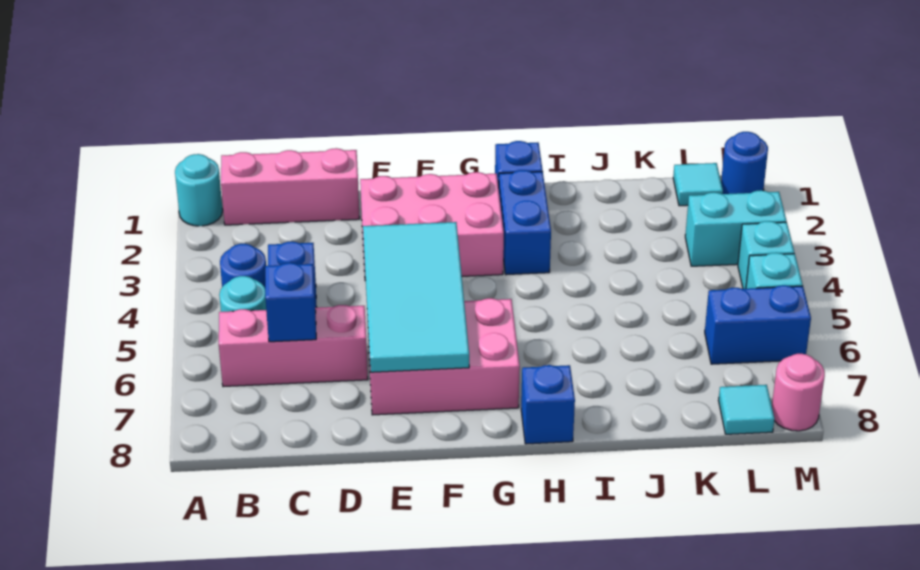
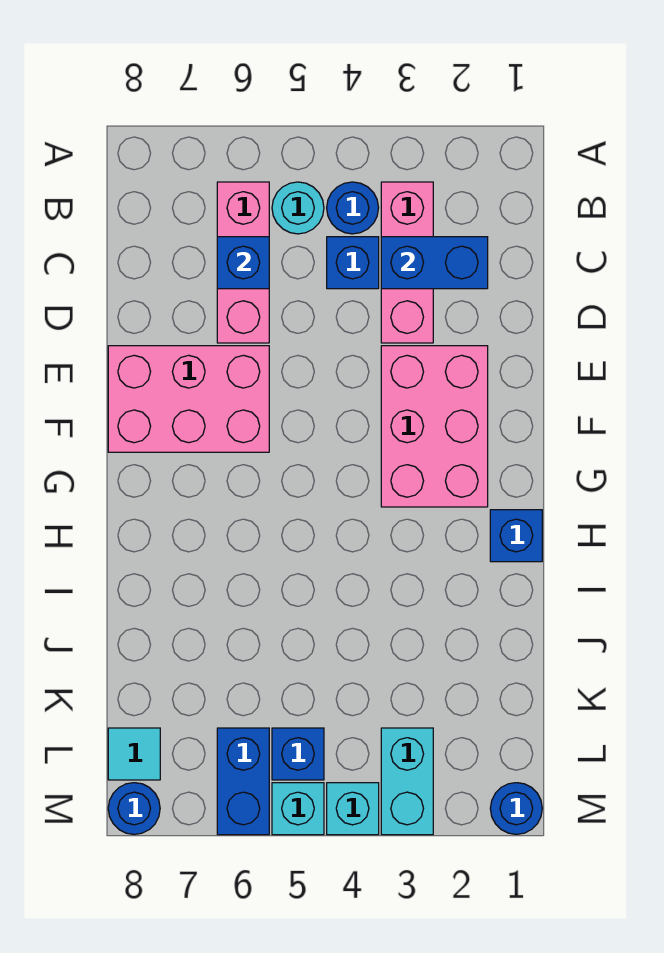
cyan 1x1 round brick [175,154,223,226] -> none
pink 1x3 brick [221,148,360,225] -> pink 1x3 brick moved to [381,182,433,343]
cyan 2x4 tile [363,222,469,372] -> none
pink 2x3 brick [367,298,520,415] -> pink 2x3 brick turned to [108,346,269,452]
blue 1x2 brick [499,170,551,275] -> blue 1x2 brick moved to [381,237,488,289]
blue 1x1 brick [521,365,575,444] -> blue 1x1 brick moved to [272,728,324,780]
cyan 1x1 tile [673,163,723,206] -> none
pink 1x1 round brick [772,354,825,431] -> blue 1x1 round brick [108,783,160,834]

